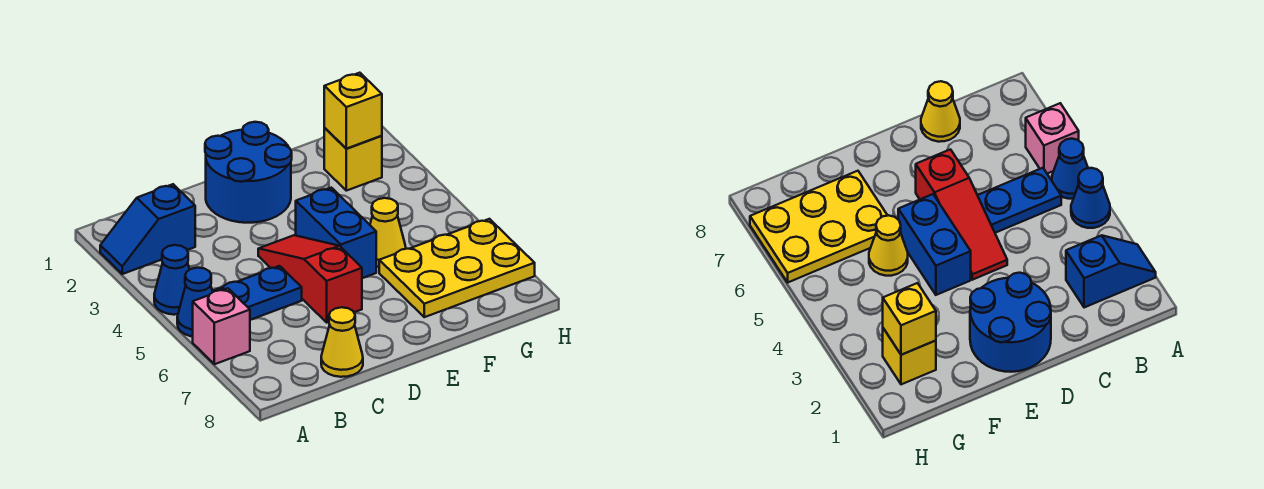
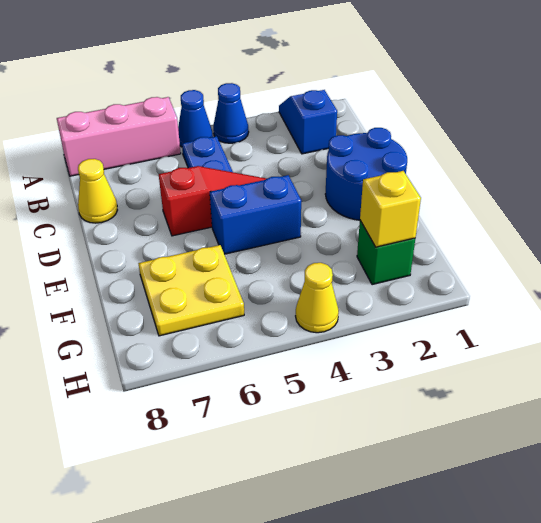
pink 1x1 brick [193,288,250,364] -> pink 1x3 brick [57,97,181,176]
yellow 1x1 cone [370,198,406,267] -> yellow 1x1 cone moved to [296,263,339,333]
yellow 2x3 plate [379,219,535,317] -> yellow 2x2 plate [138,245,244,336]
yellow 1x1 brick [324,128,382,191] -> green 1x1 brick [357,221,415,285]

